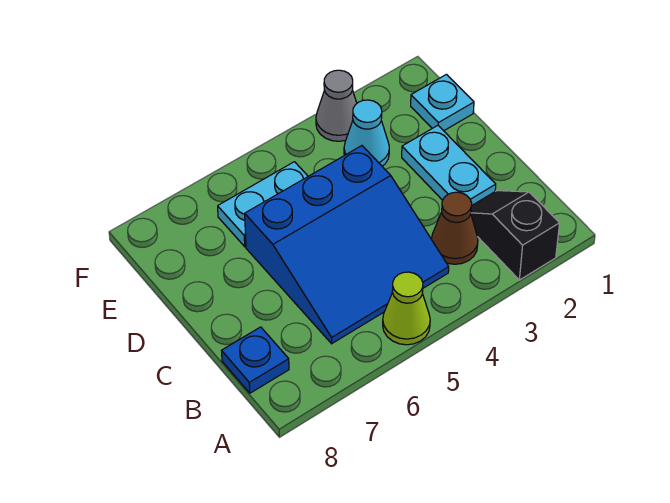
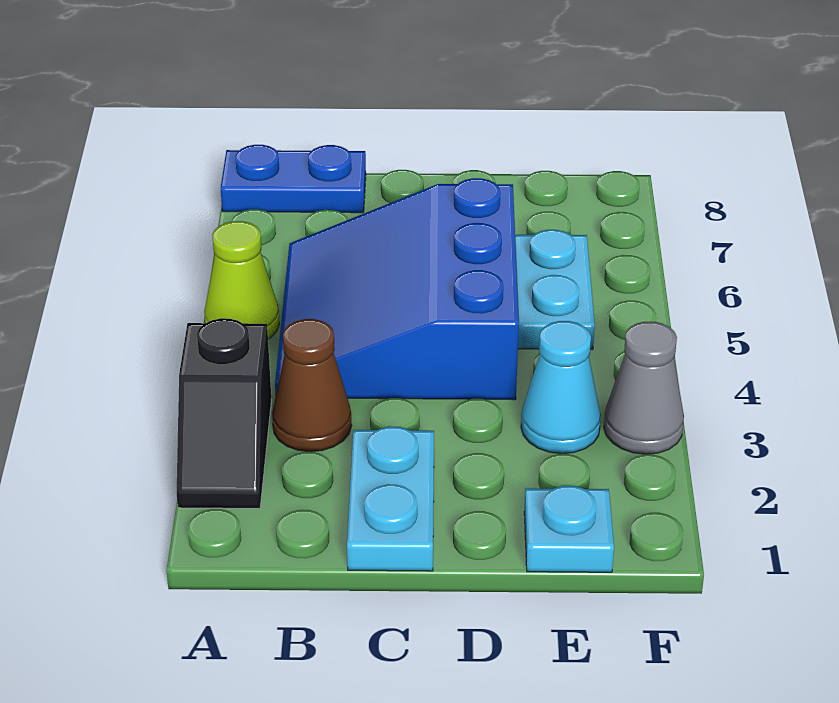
black 1x2 slope [471,191,560,280] -> black 1x2 slope turned to [177,318,271,508]
blue 1x1 plate [222,327,289,393] -> blue 1x2 plate [221,145,366,213]
cyan 1x2 plate [402,125,496,206] -> cyan 1x2 plate turned to [347,426,434,571]

